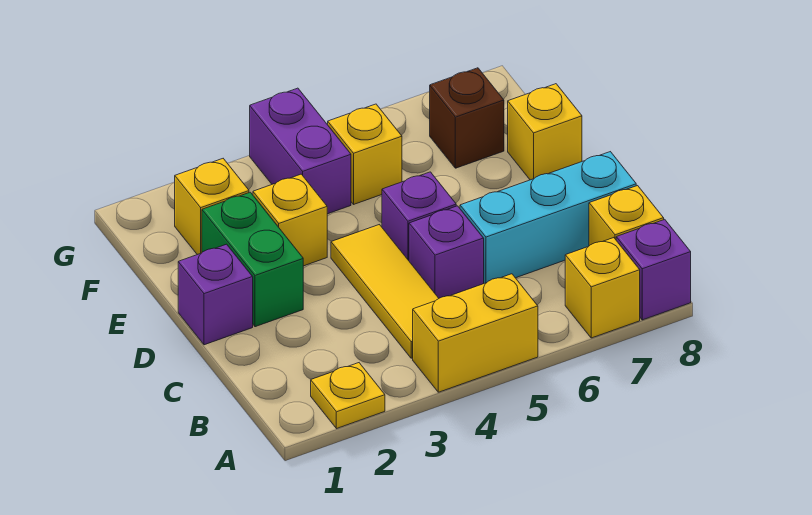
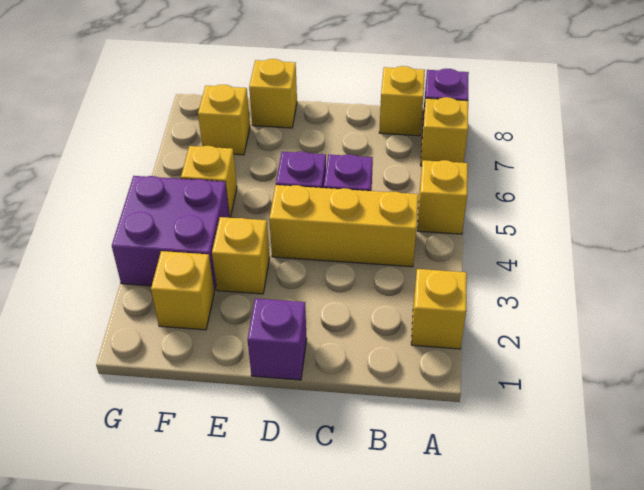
yellow 1x1 plate [311,363,385,429] -> yellow 1x1 brick [411,269,467,349]
yellow 1x2 brick [413,274,538,392] -> yellow 1x1 brick [417,160,468,234]
yellow 1x3 tile [331,225,439,358] -> yellow 1x3 brick [269,185,418,267]
cyan 1x3 brick [460,152,636,283] -> none
green 1x2 brick [202,192,303,327] -> none
purple 1x2 brick [250,88,351,214] -> purple 2x2 brick [112,176,230,290]
brown 1x1 brick [430,68,504,168] -> yellow 1x1 brick [198,85,250,155]

